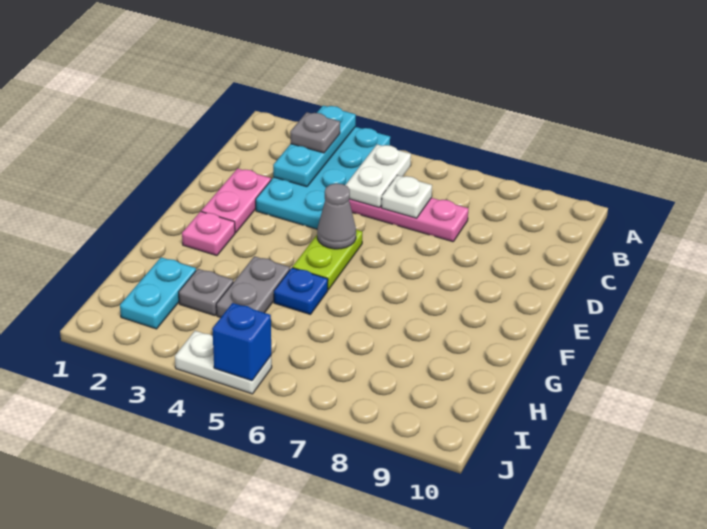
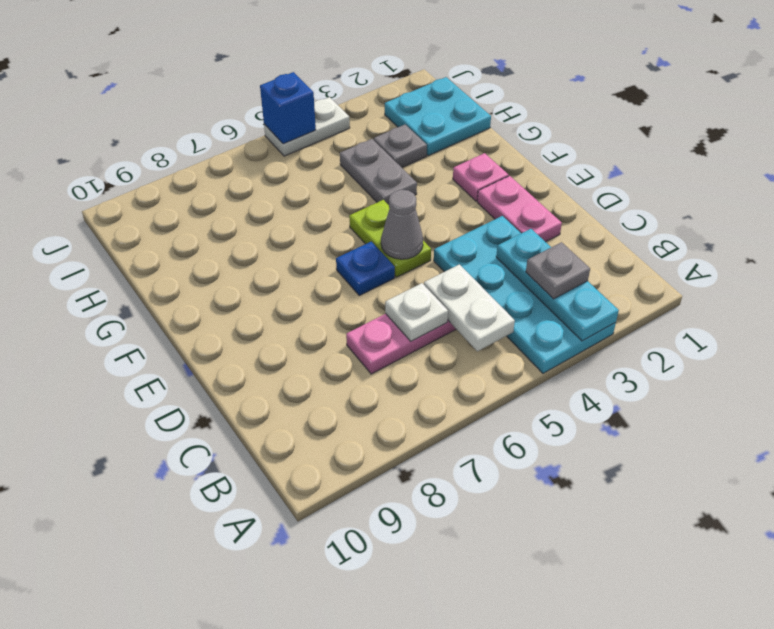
blue 1x1 plate [274,268,328,315] -> blue 1x1 plate moved to [336,242,395,296]
cyan 1x2 plate [120,257,196,329] -> cyan 2x2 plate [385,77,491,156]

